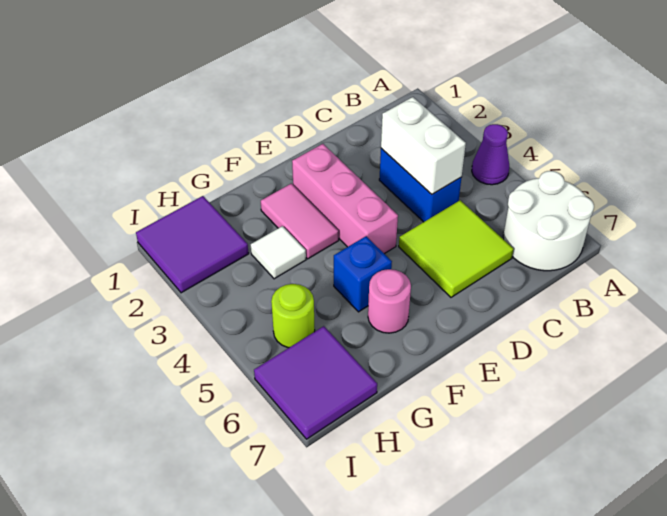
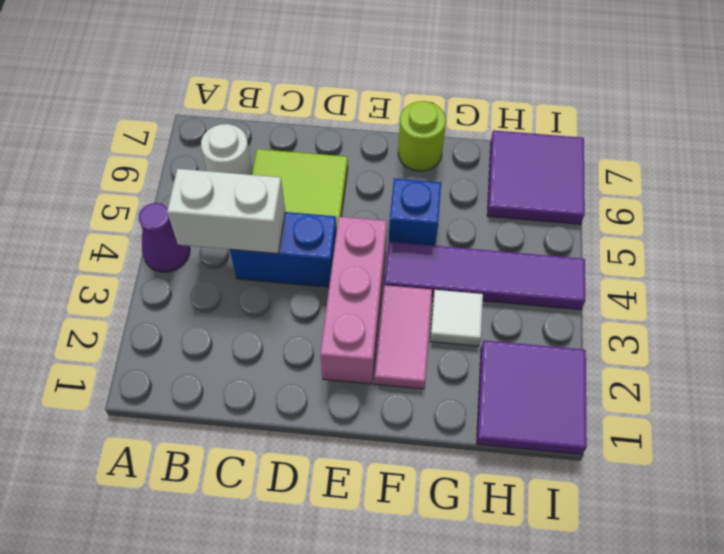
white 2x2 round brick [503,171,594,271] -> white 1x1 round brick [201,124,253,175]
blue 1x2 brick [379,148,461,222] -> blue 1x2 brick turned to [230,212,337,287]
white 1x2 brick [381,97,466,194] -> white 1x2 brick turned to [167,169,285,254]
none -> purple 1x4 tile [384,242,585,310]
pink 1x1 round brick [368,269,411,333] -> none
lime 1x1 round brick [271,284,315,348] -> lime 1x1 round brick moved to [398,101,446,171]

